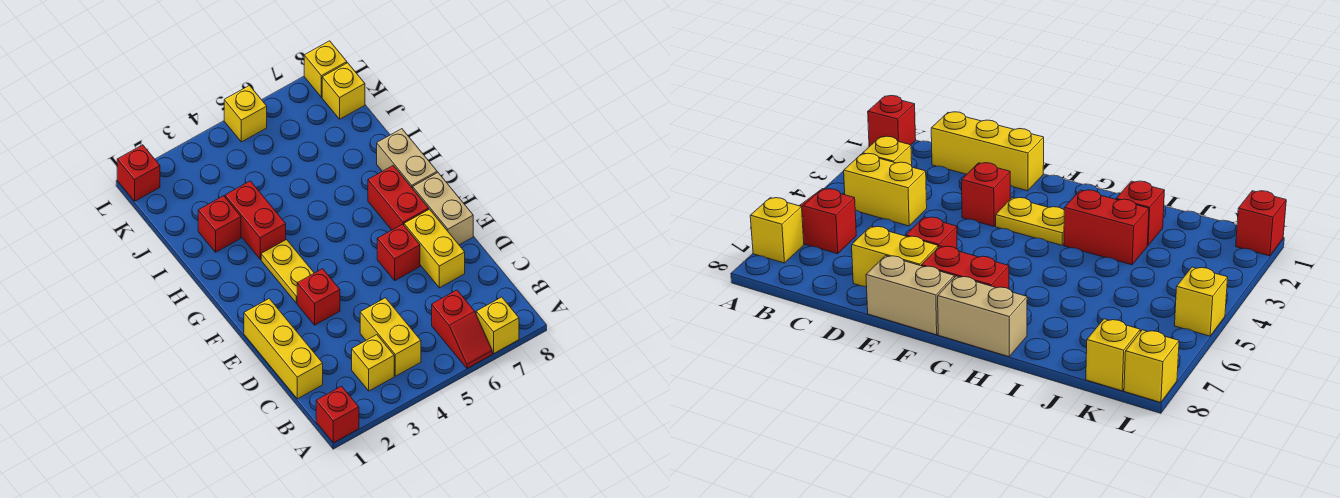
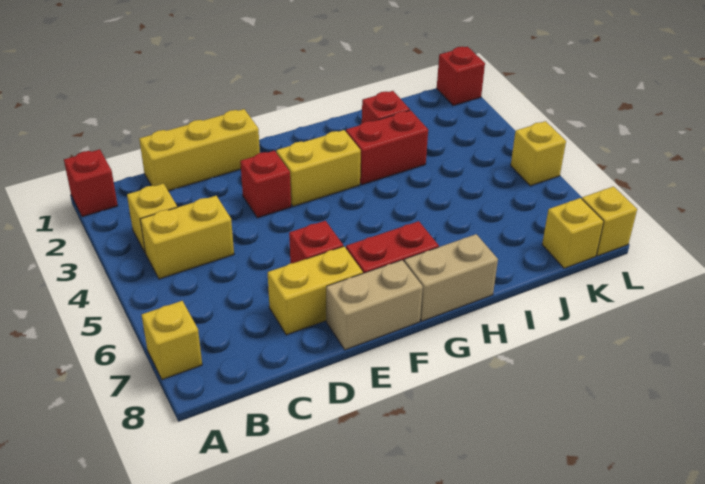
red 1x2 slope [432,290,492,368] -> none
yellow 1x2 plate [261,240,314,303] -> yellow 1x2 brick [276,130,361,207]

